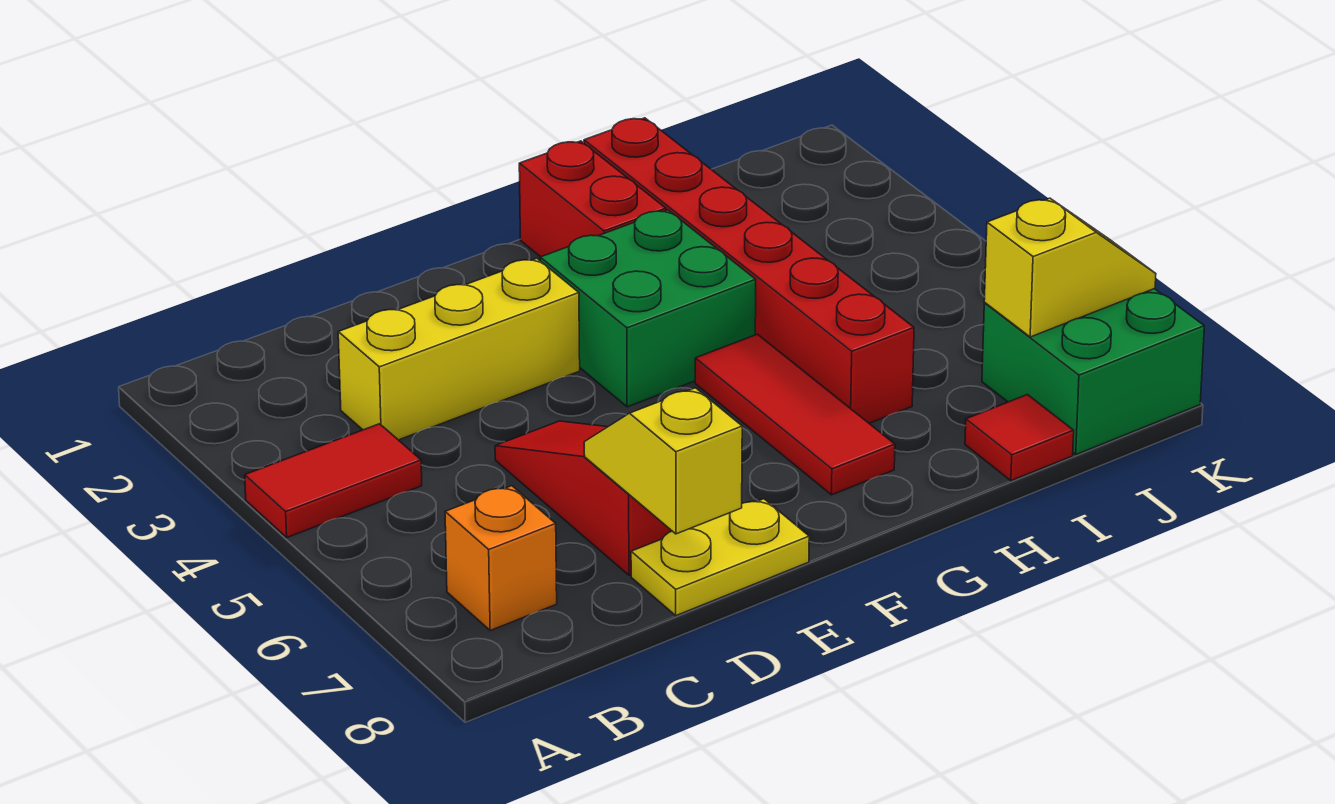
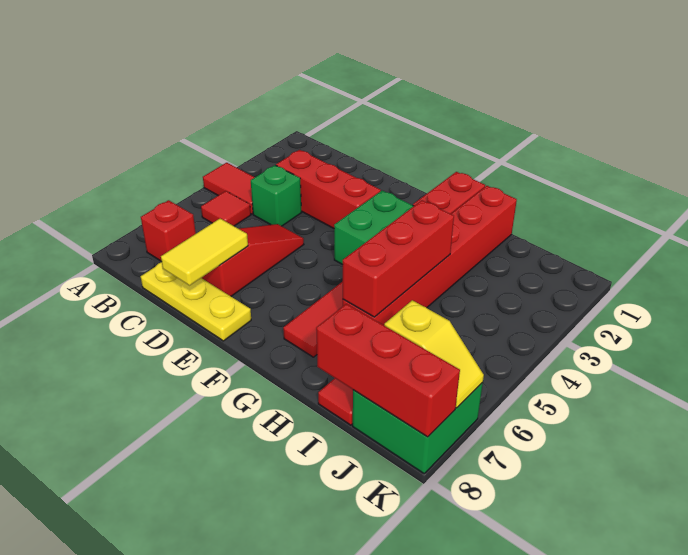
none -> red 1x1 tile [201,191,251,226]
orange 1x1 brick [445,486,557,630] -> red 1x1 brick [141,200,196,262]
yellow 1x3 brick [338,258,580,440] -> red 1x3 brick [276,150,381,228]
none -> green 1x1 brick [251,165,302,226]
yellow 1x2 slope [584,388,742,534] -> yellow 1x2 tile [161,219,248,285]
yellow 1x2 plate [631,499,809,616] -> yellow 1x3 plate [141,262,251,341]
none -> red 1x3 brick [343,200,454,317]
none -> red 1x3 brick [316,304,460,437]

